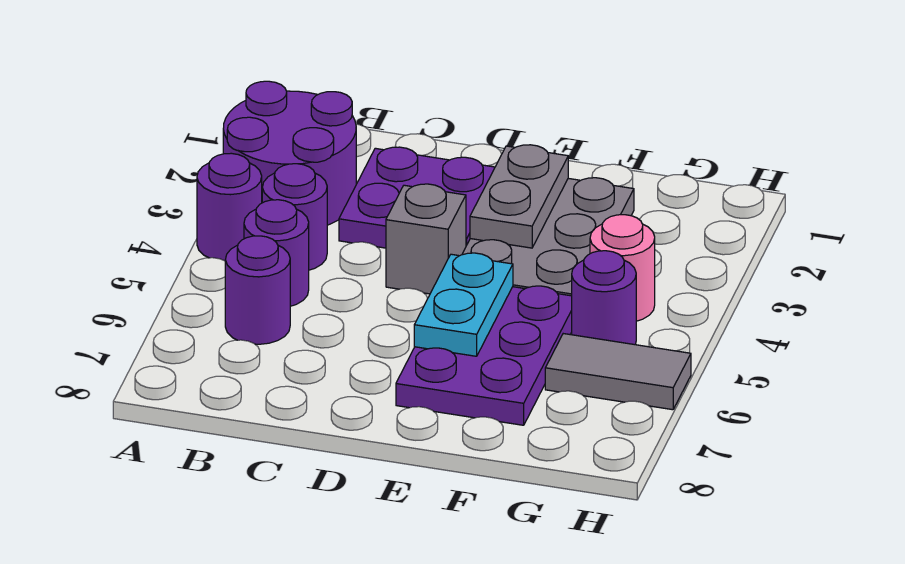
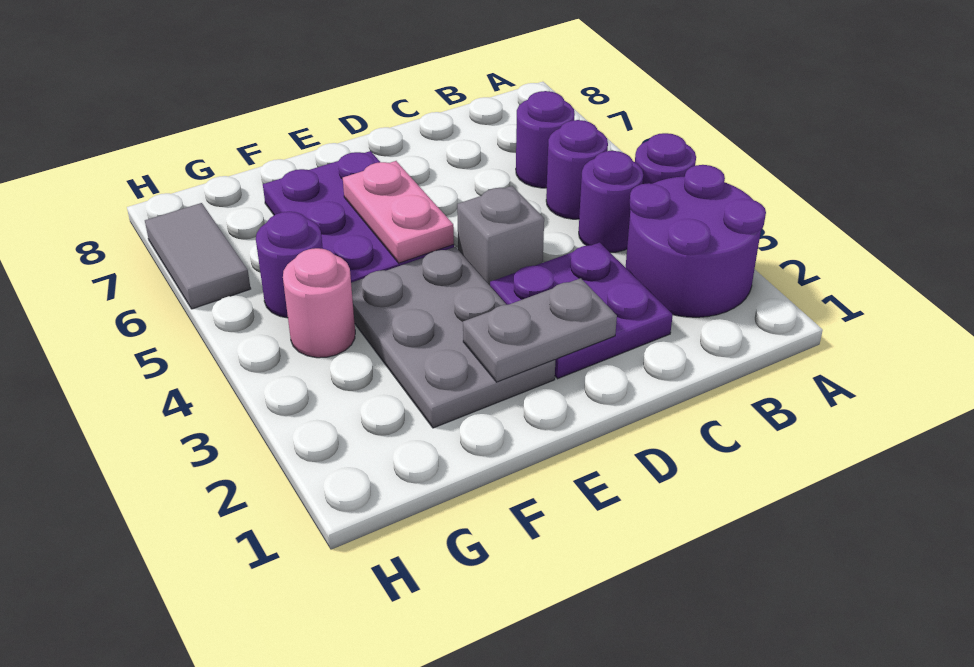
grey 1x2 plate [470,145,568,248] -> grey 1x2 plate turned to [463,278,617,382]
cyan 1x2 plate [414,253,513,356] -> pink 1x2 plate [343,161,454,263]
grey 1x2 tile [545,334,691,410] -> grey 1x2 tile turned to [145,203,251,309]

